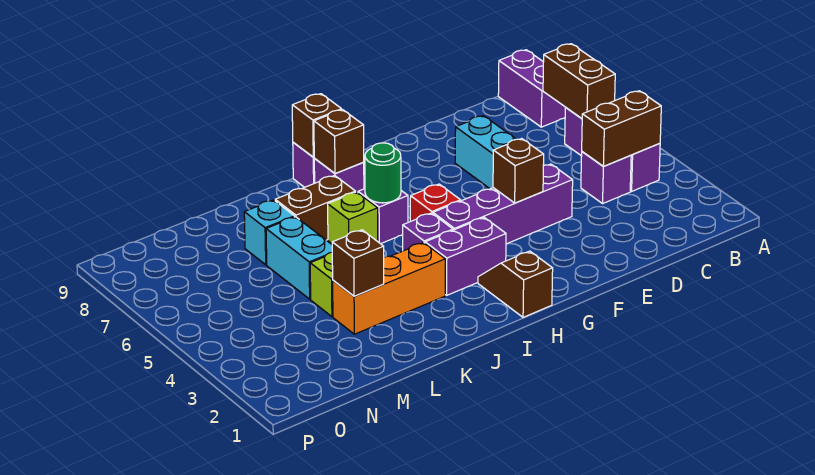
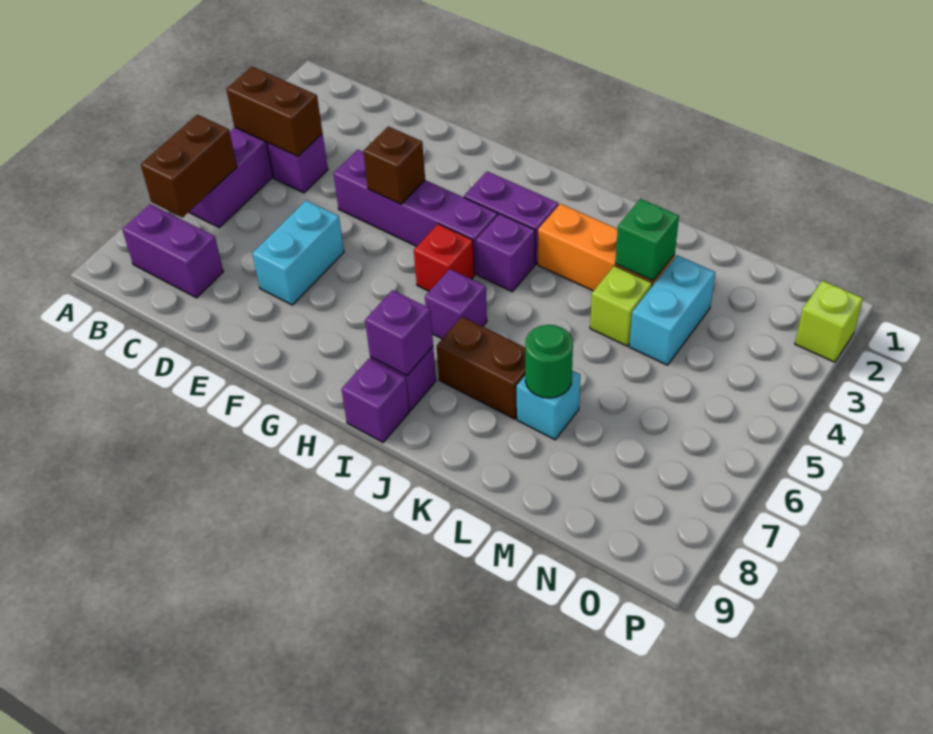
purple 1x2 brick [498,50,566,127] -> purple 1x2 brick turned to [122,204,223,298]
brown 1x2 slope [478,251,553,317] -> none
green 1x1 round brick [365,143,401,203] -> green 1x1 round brick moved to [525,325,573,398]
brown 1x1 brick [314,110,364,174] -> purple 1x1 brick [365,290,433,376]
brown 1x1 brick [292,94,342,157] -> none
lime 1x1 brick [328,192,378,243] -> lime 1x1 brick moved to [795,281,863,362]
brown 1x1 brick [332,230,384,296] -> green 1x1 brick [615,199,679,281]
cyan 1x2 brick [266,217,332,299] -> cyan 1x2 brick moved to [629,255,715,365]

